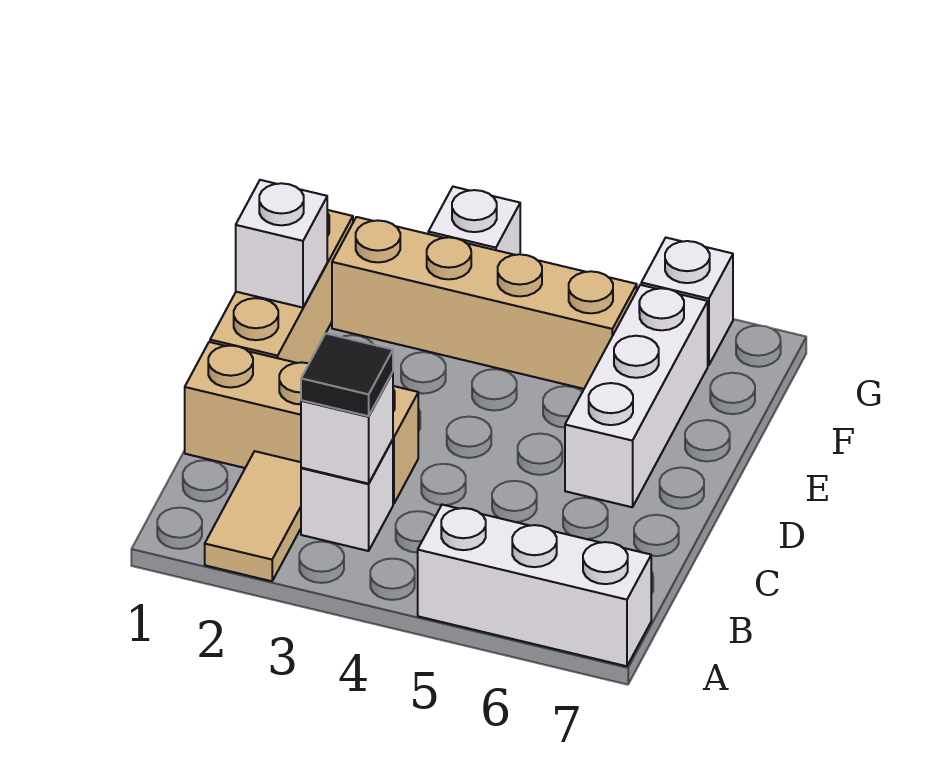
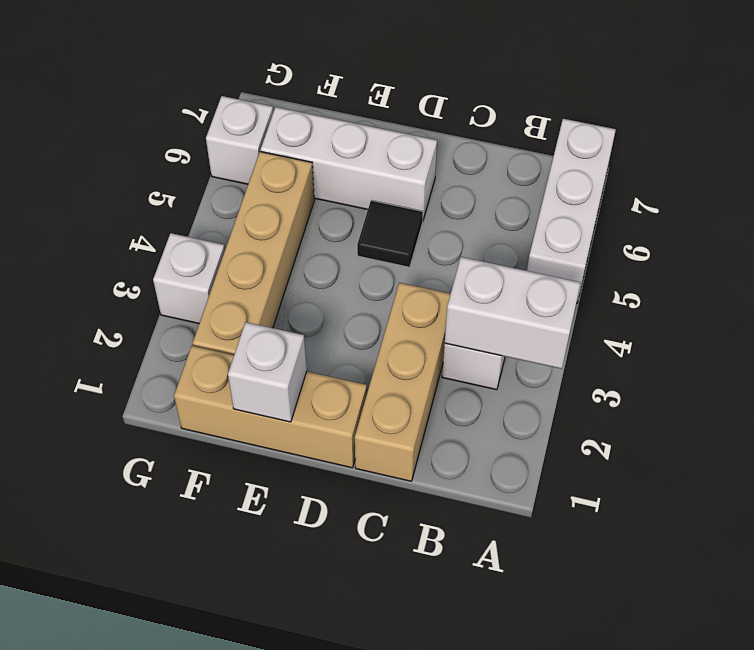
tan 1x2 tile [205,451,301,581] -> none
white 1x1 brick [301,372,393,484] -> white 1x2 brick [445,257,581,369]
black 1x1 tile [301,333,393,416] -> black 1x1 tile moved to [357,201,423,267]

